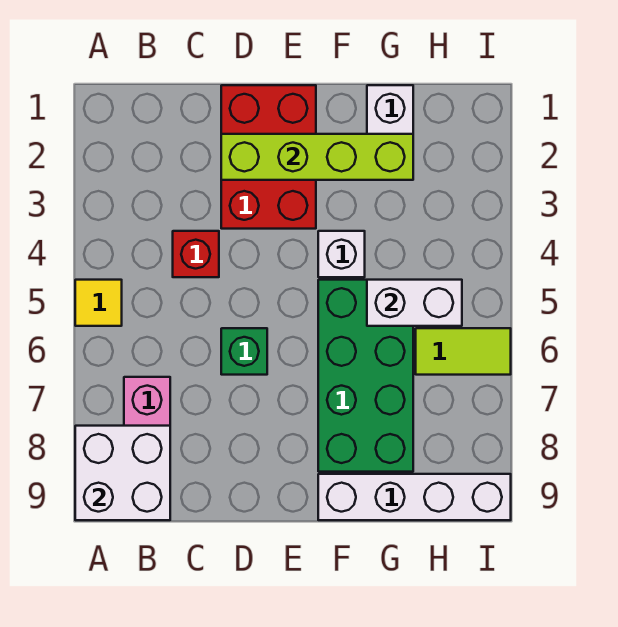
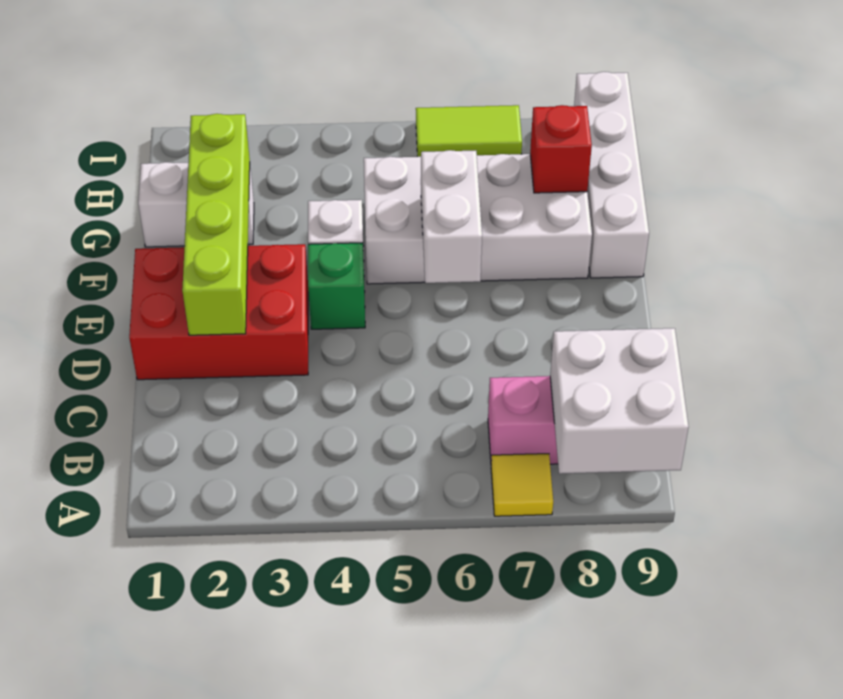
yellow 1x1 tile [75,280,122,326] -> yellow 1x1 tile moved to [491,454,553,516]
red 1x1 brick [173,231,219,277] -> red 1x1 brick moved to [530,105,592,193]
green 1x1 brick [221,328,267,375] -> green 1x1 brick moved to [308,243,365,329]
green 2x4 brick [318,280,413,472] -> white 2x4 brick [364,154,592,284]
white 1x2 brick [367,280,462,326] -> white 1x2 brick moved to [421,150,482,283]
lime 1x2 tile [416,328,511,375] -> lime 1x2 tile turned to [416,105,522,157]

